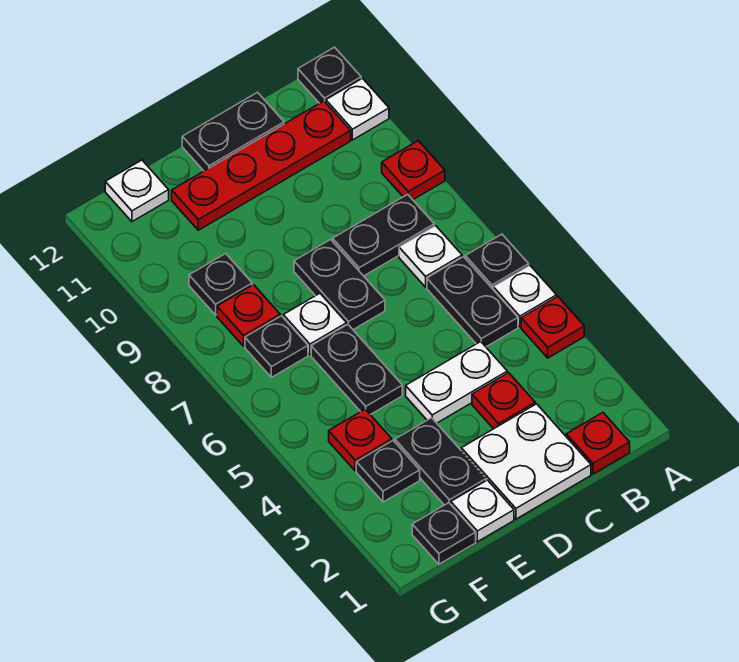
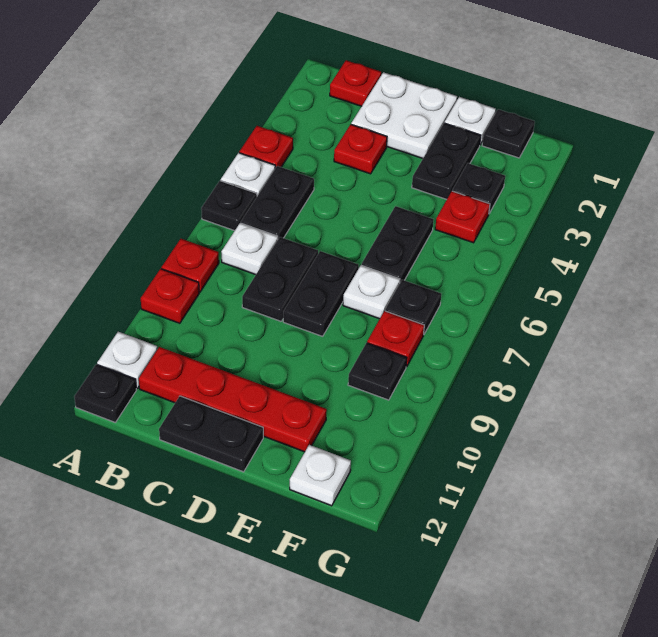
none -> red 1x1 plate [161,239,219,292]
black 1x2 plate [333,194,434,276] -> black 1x2 plate turned to [242,237,318,321]
white 1x2 plate [406,342,507,423] -> none

